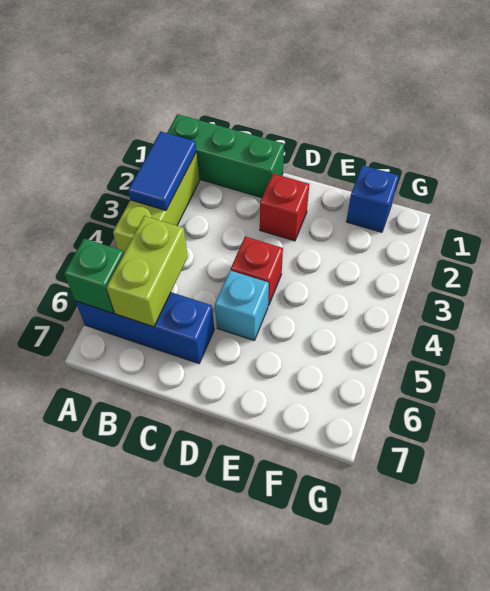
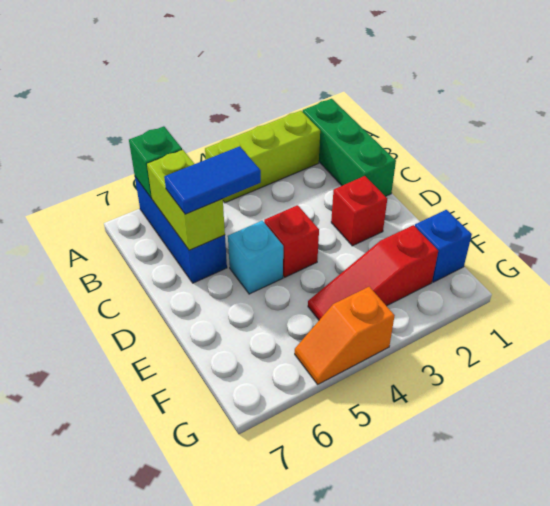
blue 1x2 tile [128,131,197,210] -> blue 1x2 tile moved to [164,146,261,214]
lime 1x2 brick [106,216,188,327] -> lime 1x2 brick turned to [147,150,225,250]
none -> red 1x3 slope [308,225,438,320]
none -> orange 1x2 slope [295,287,395,384]

